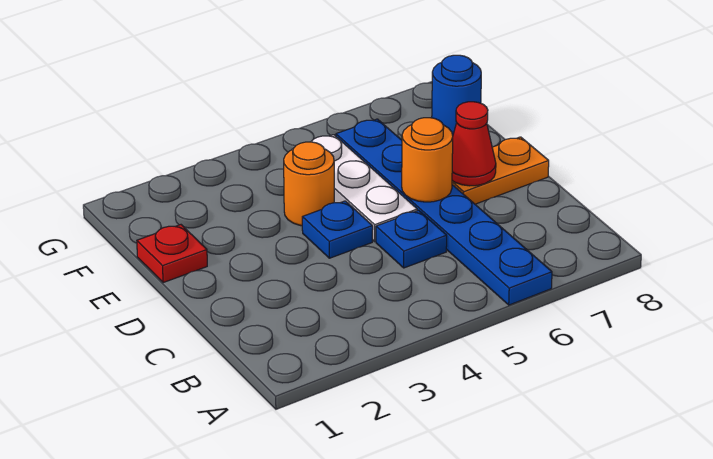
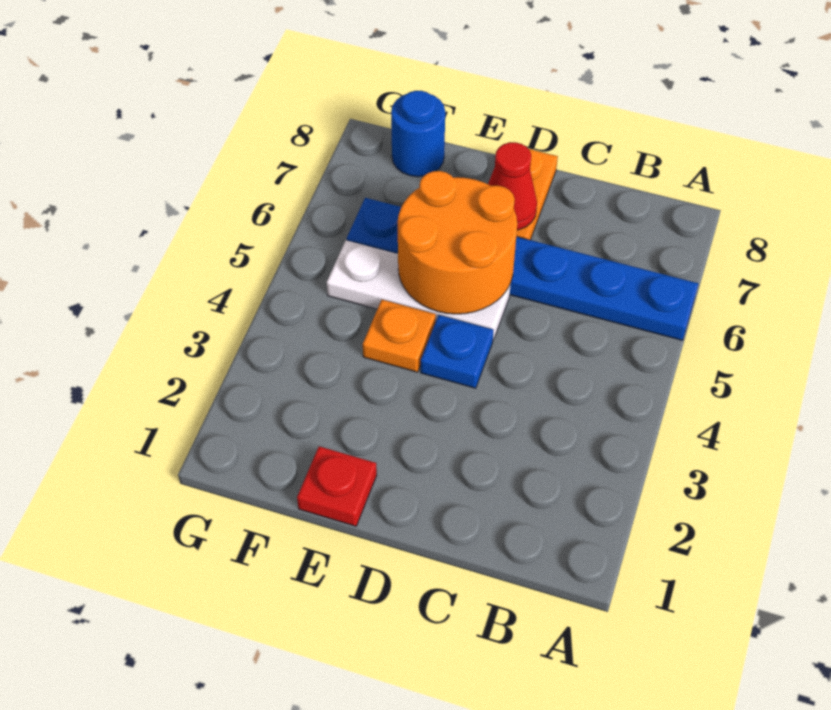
blue 1x1 plate [376,210,447,268] -> none
orange 1x1 round brick [402,118,453,202] -> orange 2x2 round brick [398,171,517,314]
orange 1x1 round brick [284,142,334,226] -> orange 1x1 plate [363,300,436,372]

